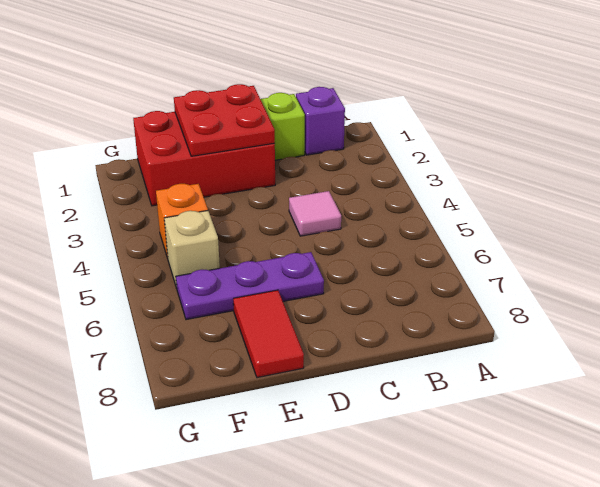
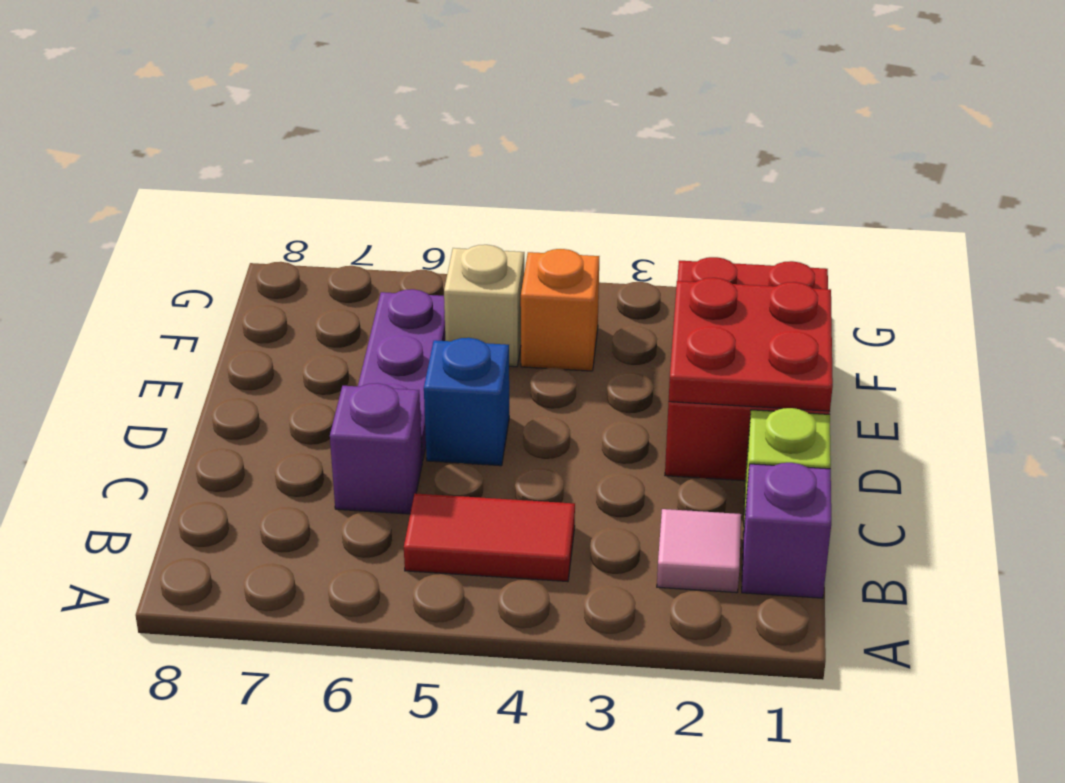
pink 1x1 tile [289,191,341,236] -> pink 1x1 tile moved to [657,509,741,593]
none -> purple 1x1 brick [330,383,423,514]
none -> blue 1x1 brick [424,338,509,466]
red 1x2 tile [233,290,304,378] -> red 1x2 tile moved to [404,493,575,582]

